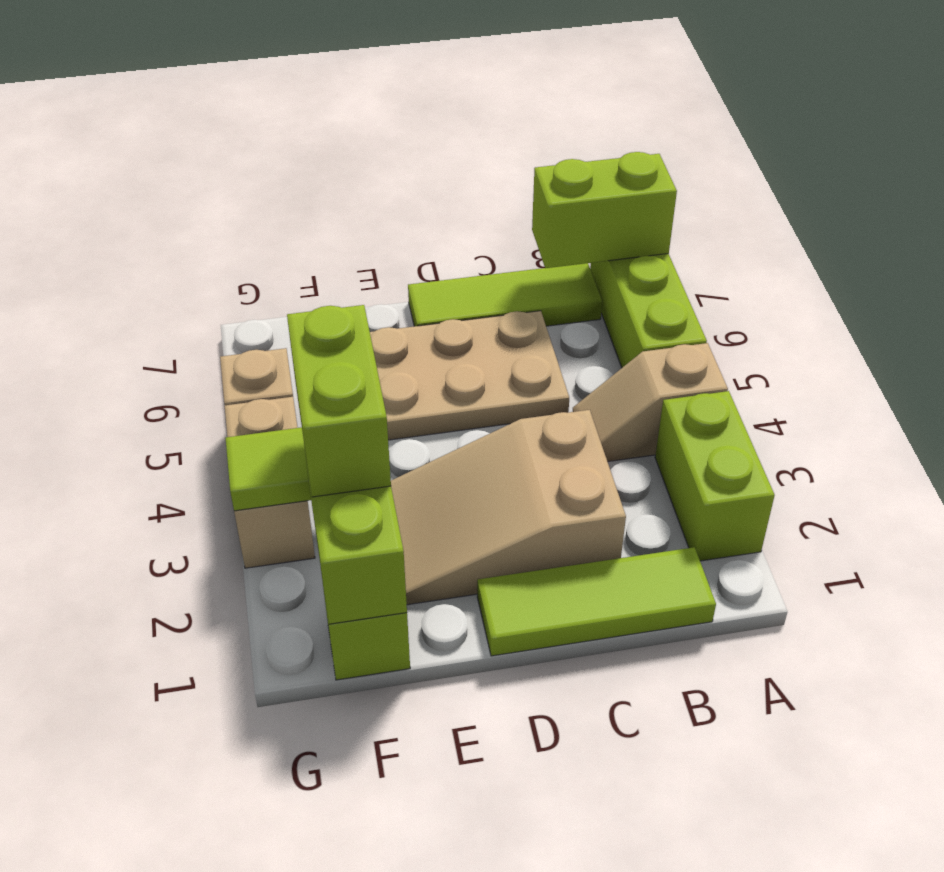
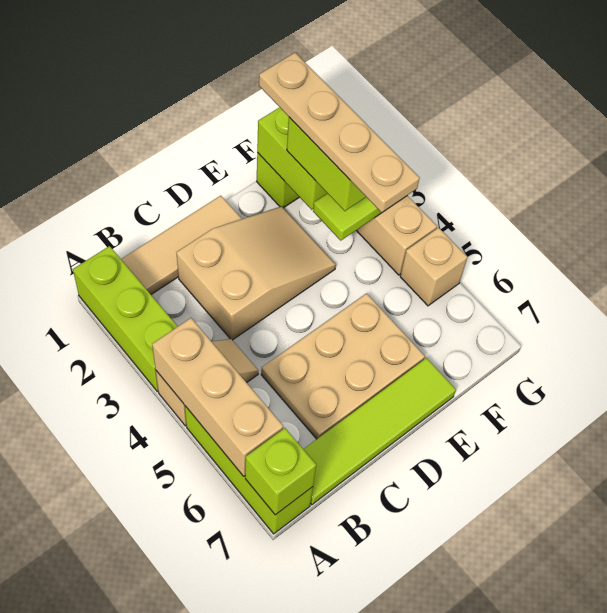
lime 1x2 brick [655,391,775,561] -> lime 1x3 brick [73,246,178,392]
none -> tan 1x3 brick [152,318,283,476]
lime 1x2 brick [532,152,677,268] -> lime 1x1 brick [245,428,316,515]
lime 1x3 tile [477,547,716,656] -> tan 1x3 tile [121,196,242,295]
lime 1x3 tile [408,263,602,326] -> lime 1x4 tile [304,358,456,505]
none -> tan 1x4 plate [259,53,420,212]

